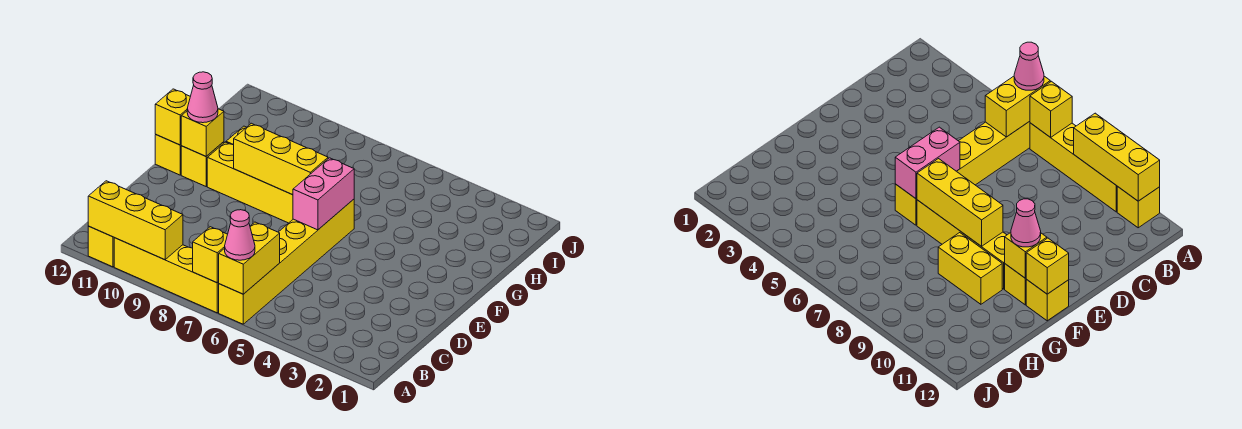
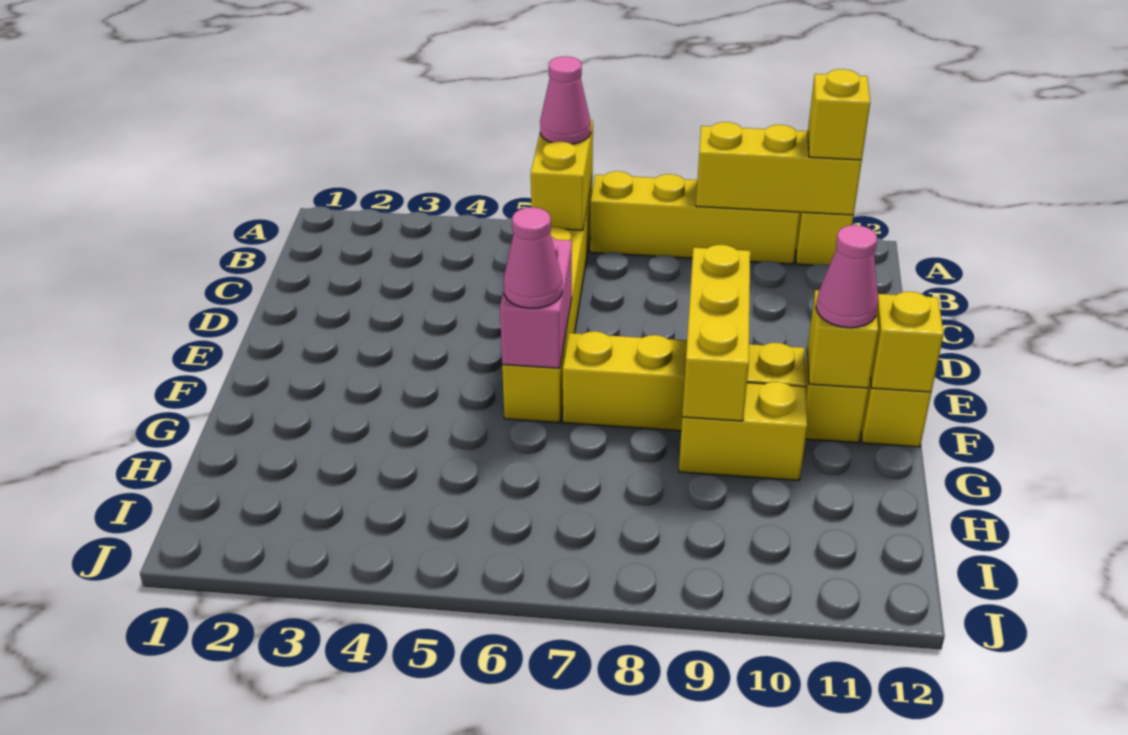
yellow 1x1 brick [193,227,228,283] -> yellow 1x1 brick moved to [808,69,870,160]
none -> pink 1x1 cone [504,207,562,308]
yellow 1x3 brick [234,123,328,195] -> yellow 1x3 brick turned to [682,245,750,421]

